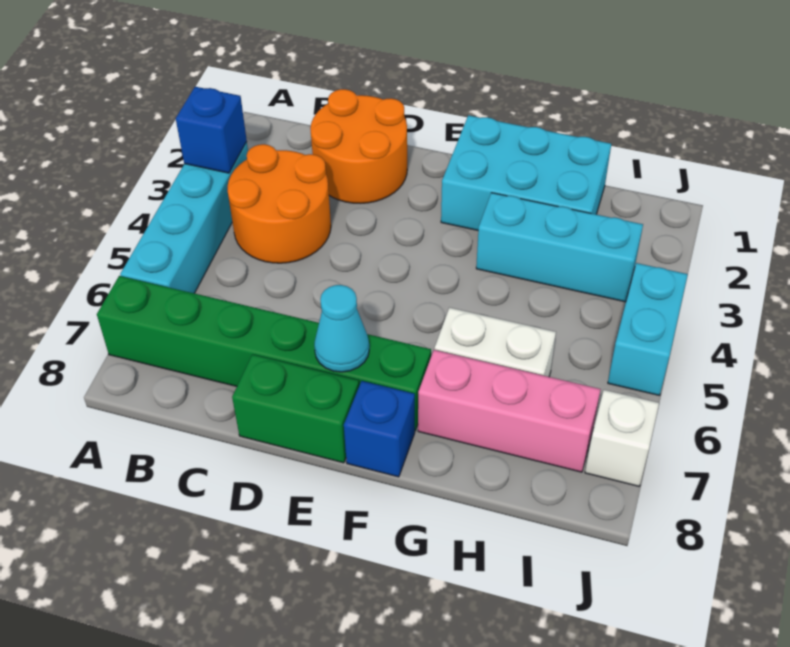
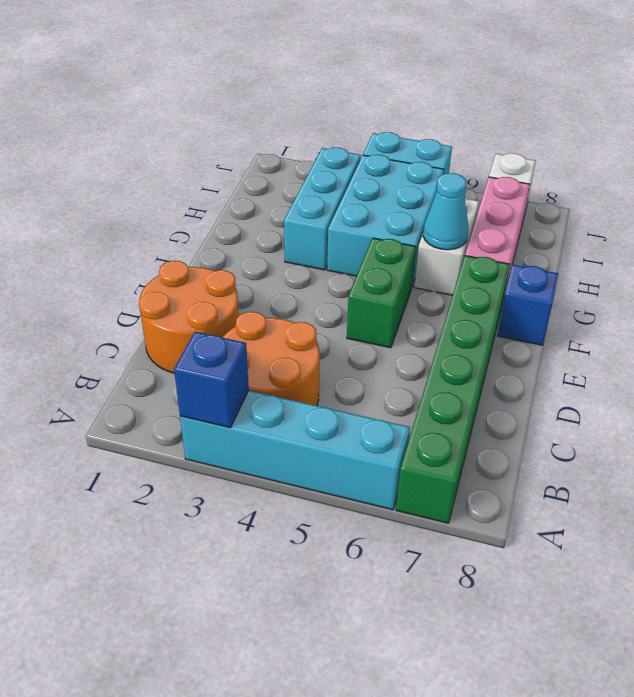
green 1x2 brick [232,354,359,463] -> green 1x2 brick moved to [347,238,416,348]
cyan 1x1 cone [314,285,369,372] -> cyan 1x1 cone moved to [423,173,468,250]
cyan 2x3 brick [441,115,611,230] -> cyan 2x3 brick moved to [327,155,444,286]

